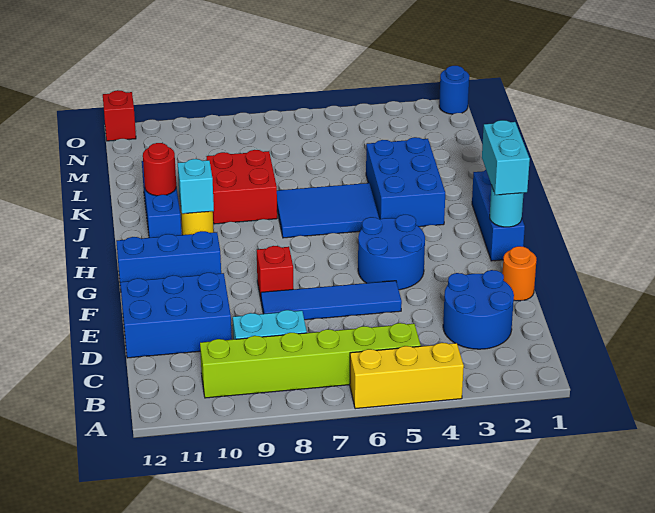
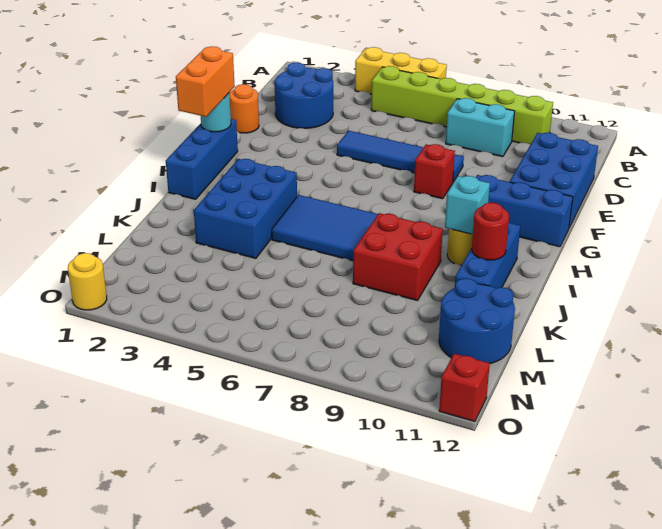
blue 2x3 brick [120,273,232,358] -> blue 2x3 brick turned to [510,133,598,227]
blue 2x2 round brick [358,215,425,290] -> blue 2x2 round brick moved to [439,278,515,363]
cyan 1x2 brick [482,120,530,195] -> orange 1x2 brick [176,46,235,117]
blue 1x1 round brick [439,66,469,114] -> yellow 1x1 round brick [68,253,107,310]

